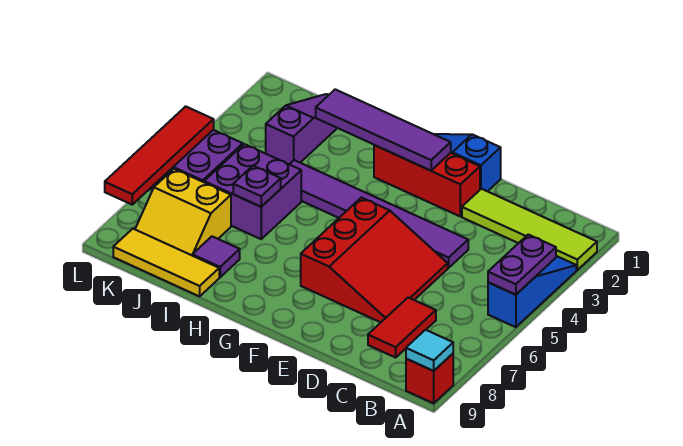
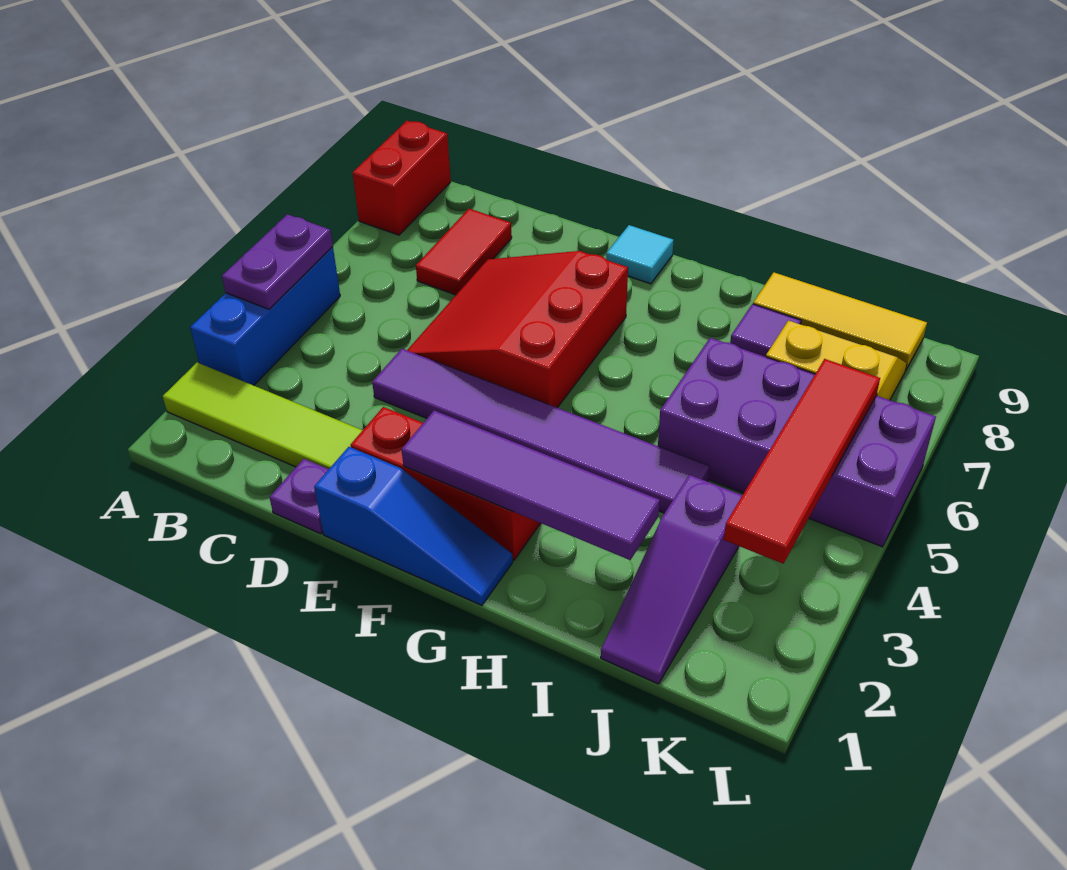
blue 1x3 slope [488,256,576,327] -> blue 1x3 brick [190,247,340,385]
red 1x1 brick [406,354,453,403] -> red 1x2 brick [353,121,451,235]
cyan 1x1 tile [406,330,453,371] -> cyan 1x1 tile moved to [606,225,674,284]
purple 1x1 plate [233,166,281,207] -> purple 1x1 plate moved to [269,459,329,534]
red 1x4 tile [105,106,214,204] -> red 1x4 tile moved to [724,359,880,564]

